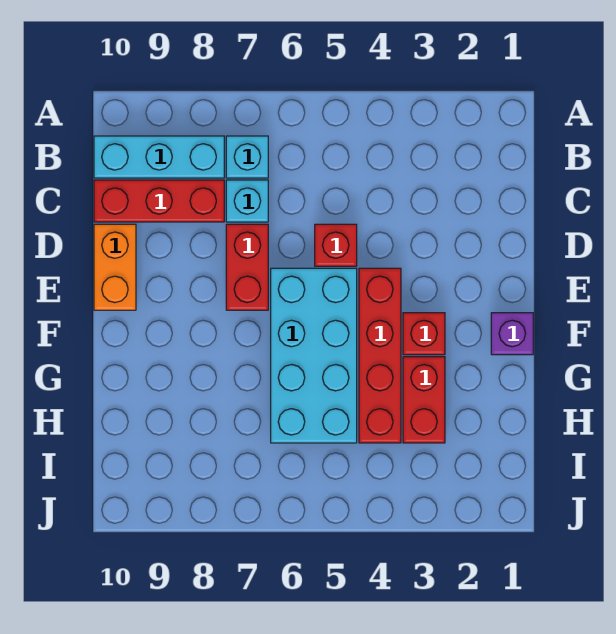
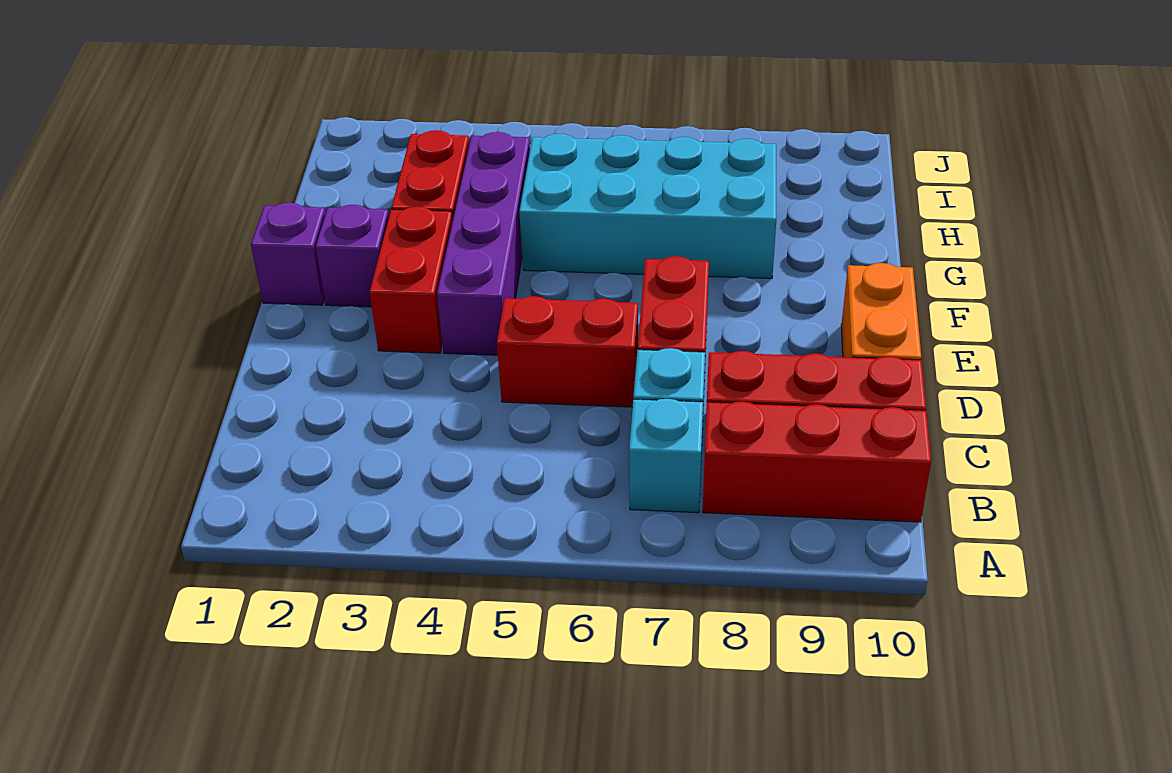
cyan 1x3 brick [94,136,224,178] -> red 1x3 brick [703,401,931,522]
red 1x1 brick [315,224,357,266] -> red 1x2 brick [497,296,638,407]
red 1x4 brick [359,268,401,443] -> purple 1x4 brick [437,132,530,355]
cyan 2x4 brick [271,268,357,443] -> cyan 2x4 brick turned to [519,134,776,279]
none -> purple 1x1 brick [316,205,389,307]
red 1x1 brick [403,313,445,355] -> red 1x2 brick [369,207,453,353]

